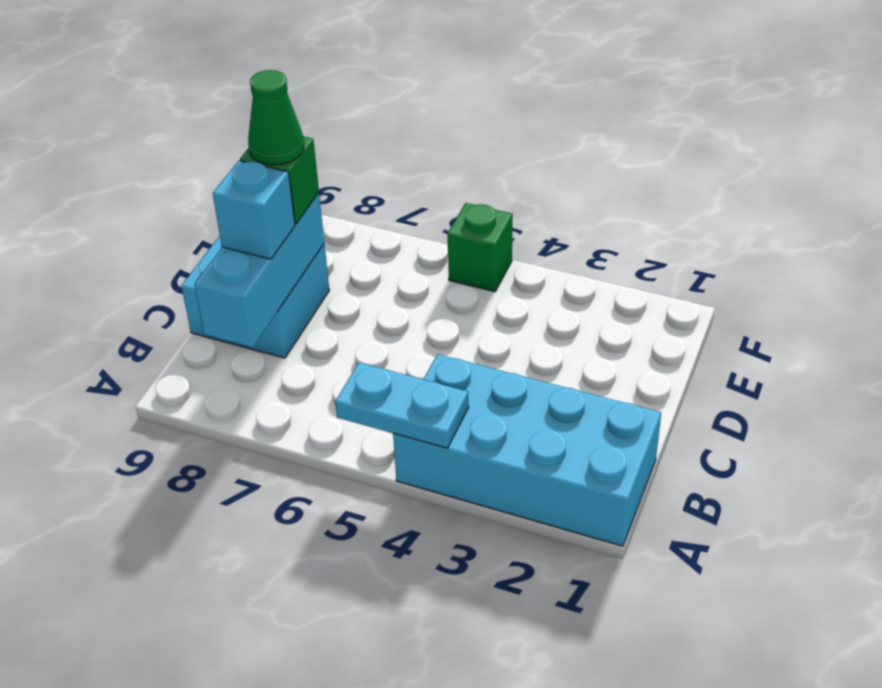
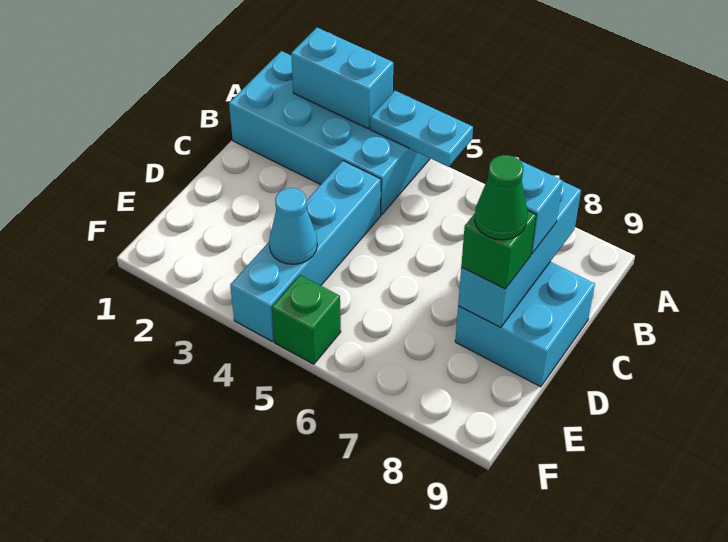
none -> cyan 1x2 brick [291,28,393,129]
none -> cyan 1x4 brick [230,161,381,342]
none -> cyan 1x1 cone [269,188,317,264]

